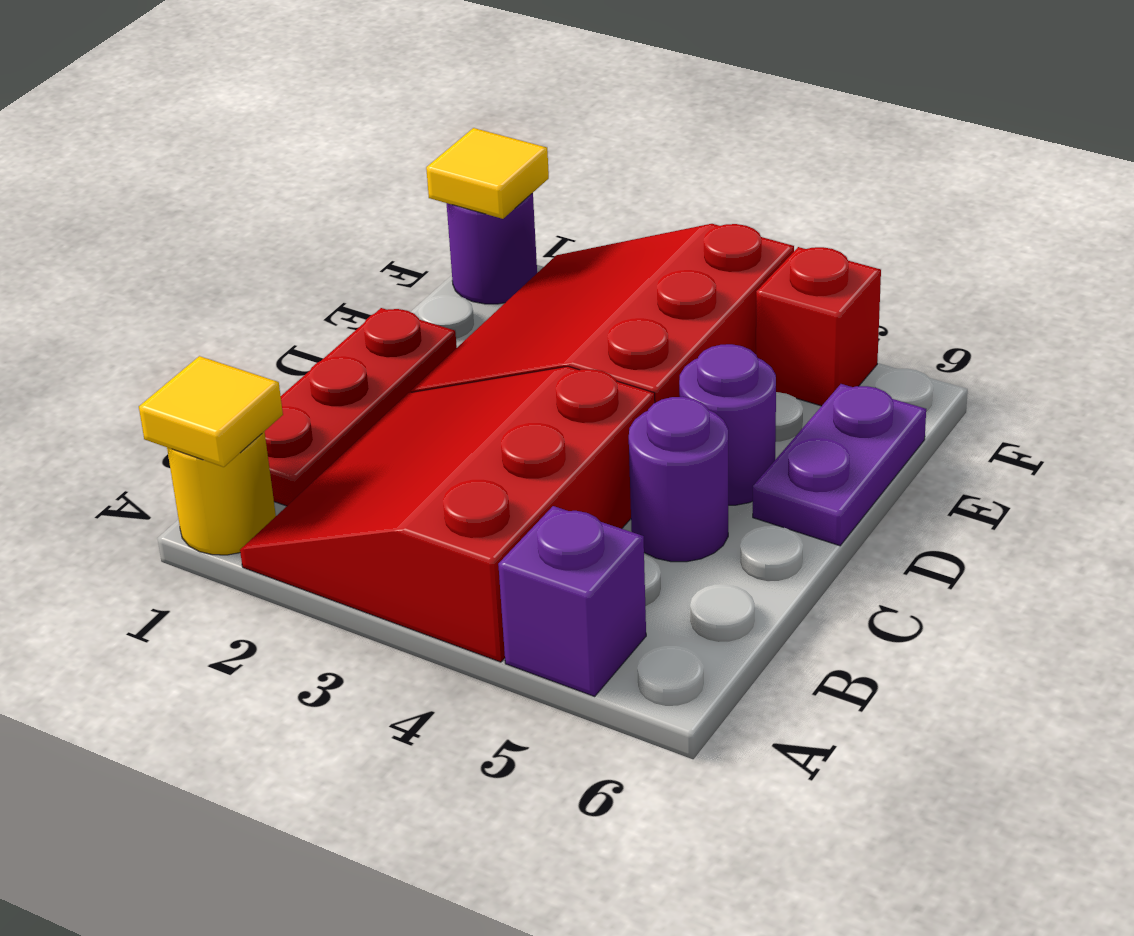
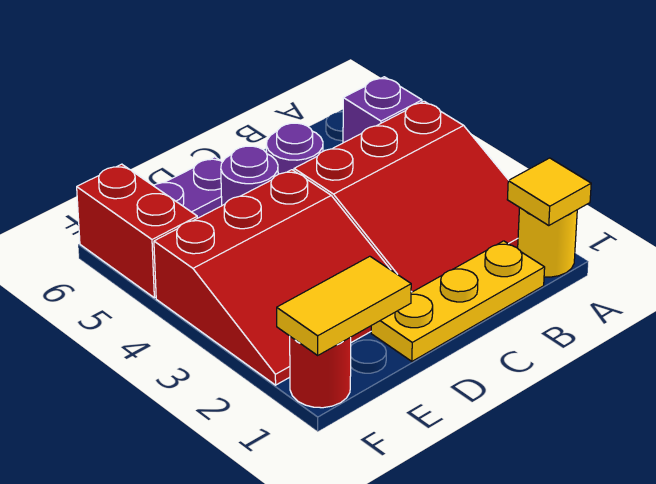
red 1x3 plate [265,308,457,506] -> yellow 1x3 plate [371,241,545,361]
purple 1x1 round brick [446,193,537,304] -> red 1x1 round brick [290,337,351,408]
yellow 1x1 tile [426,128,549,219] -> yellow 1x2 tile [277,256,411,355]
red 1x1 brick [756,247,881,406] -> red 1x2 brick [77,164,197,298]

